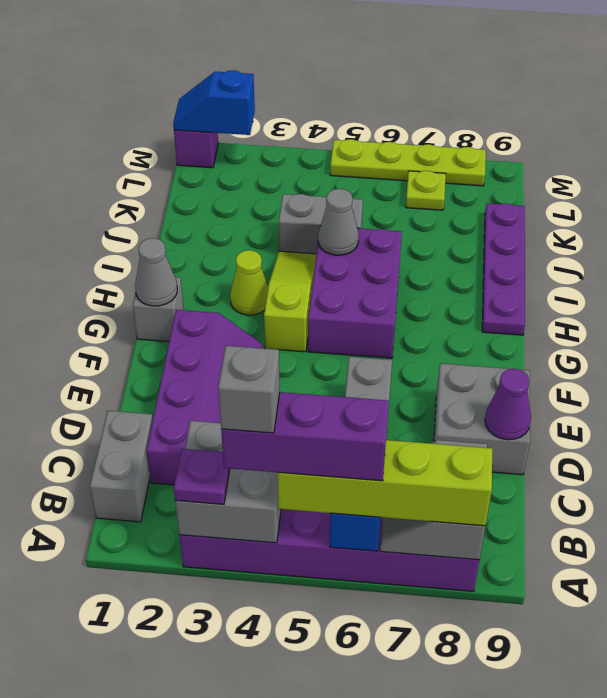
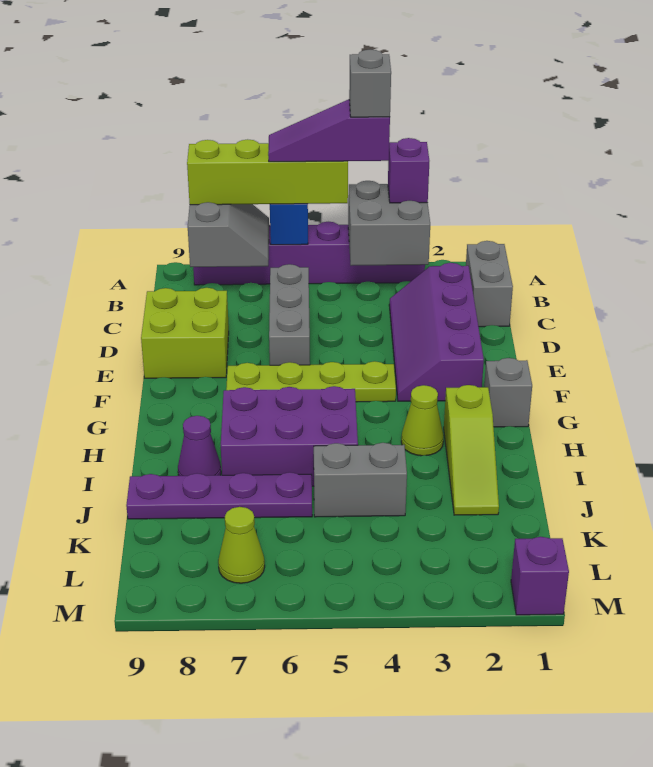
purple 1x1 plate [174,449,230,504] -> purple 1x1 brick [388,138,429,203]
purple 1x3 brick [221,392,389,481] -> purple 1x3 slope [268,99,390,162]
grey 2x2 brick [434,363,530,475] -> lime 2x2 brick [141,288,229,378]
purple 1x1 cone [485,369,531,440] -> purple 1x1 cone moved to [178,416,221,476]
grey 1x1 cone [135,238,177,306] -> none
lime 1x3 slope [264,251,316,352] -> lime 1x3 slope moved to [444,385,499,515]
purple 2x3 brick [308,228,402,358] -> purple 2x3 brick turned to [221,386,358,486]
purple 1x4 plate [482,203,525,335] -> purple 1x4 plate turned to [126,472,312,519]
grey 1x1 cone [318,189,359,255] -> none
lime 1x1 plate [406,171,446,210] -> lime 1x1 cone [218,507,265,583]
blue 1x2 slope [173,70,255,135] -> none
lime 1x4 plate [330,139,486,186] -> lime 1x4 plate moved to [226,361,396,402]

